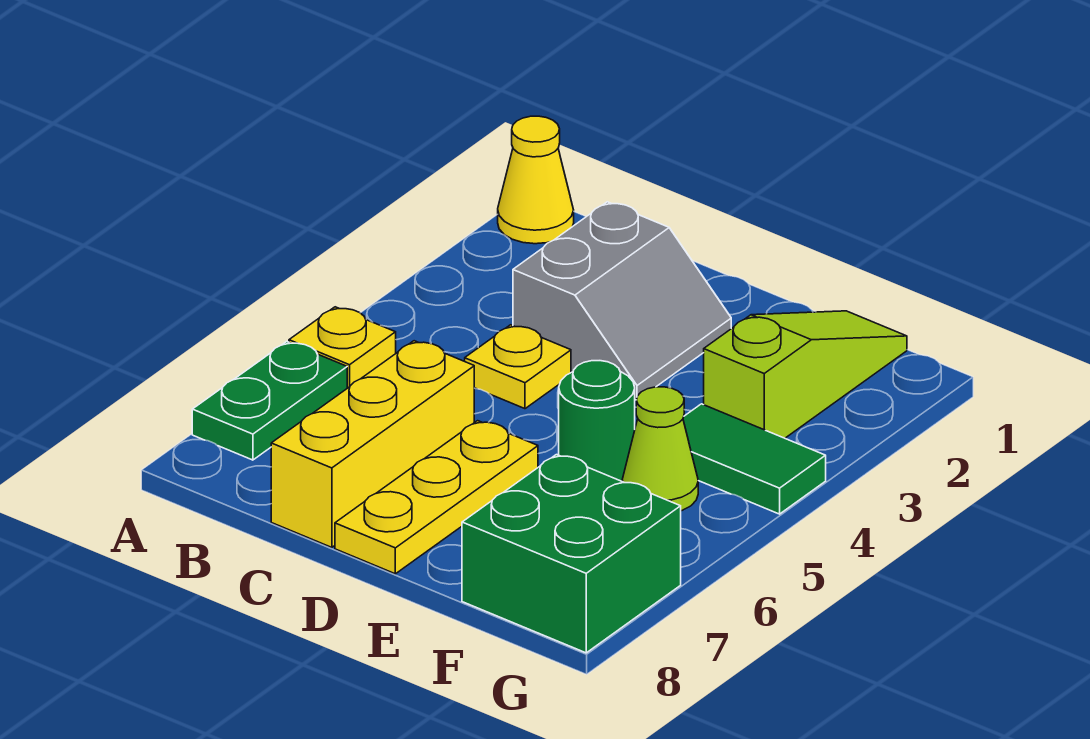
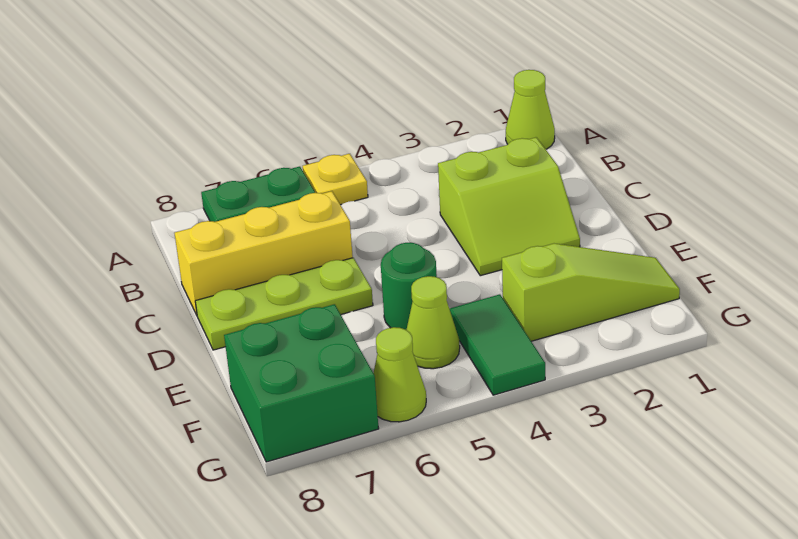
yellow 1x1 cone [498,116,574,244] -> lime 1x1 cone [506,70,555,149]
grey 2x2 slope [513,202,731,400] -> lime 2x2 slope [438,137,580,276]
yellow 1x1 plate [465,325,571,409] -> none
yellow 1x3 plate [335,421,538,574] -> lime 1x3 plate [195,258,373,350]
none -> lime 1x1 cone [374,327,426,422]

